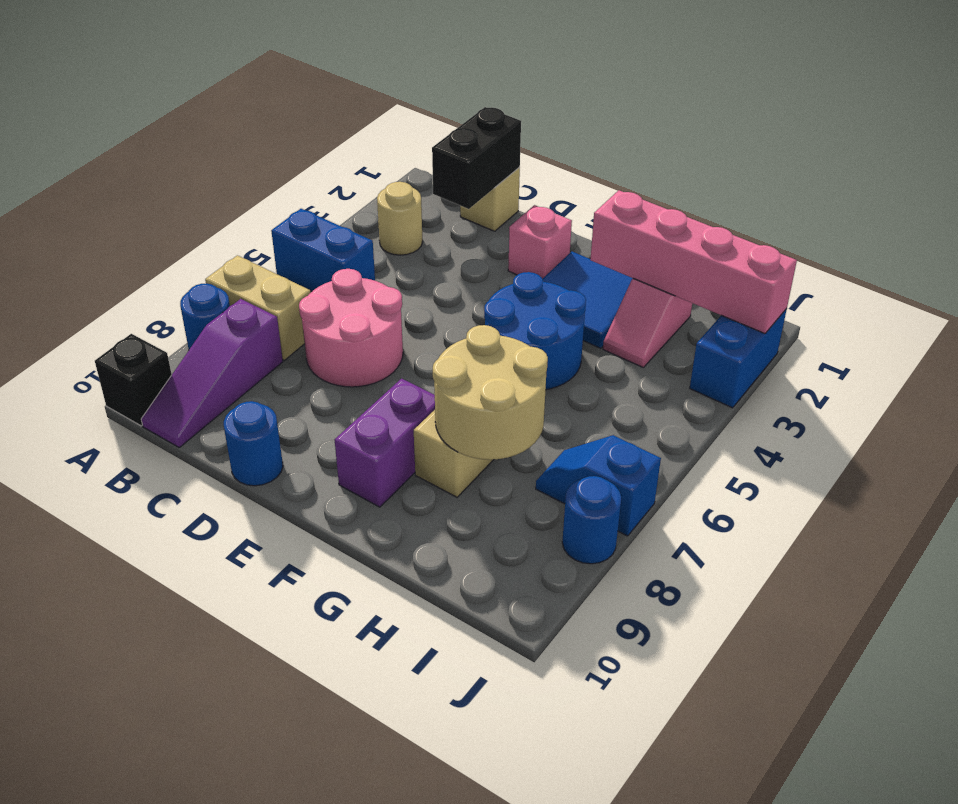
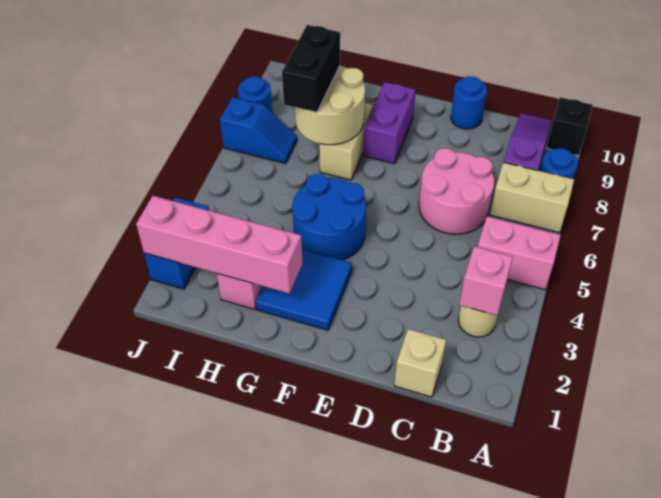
blue 1x2 brick [271,209,375,291] -> pink 1x2 brick [478,216,561,290]
black 1x2 brick [432,107,521,209] -> black 1x2 brick moved to [282,25,340,112]
pink 1x1 brick [508,205,572,279] -> pink 1x1 brick moved to [459,246,513,315]

